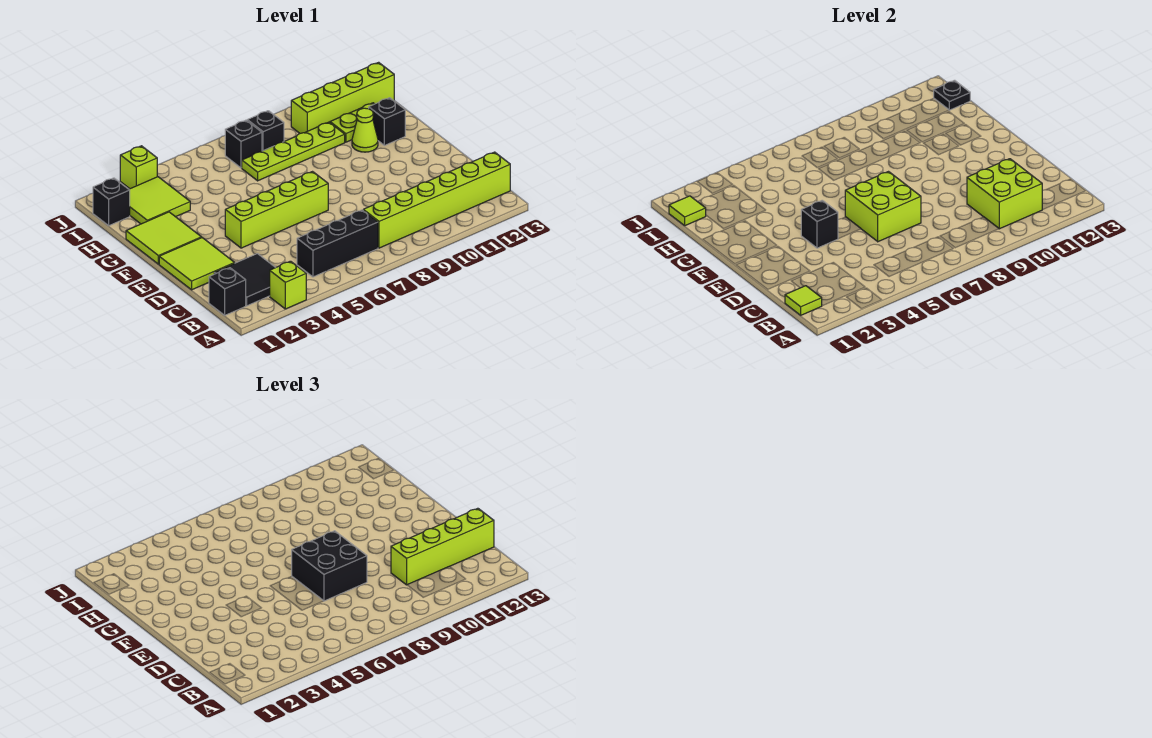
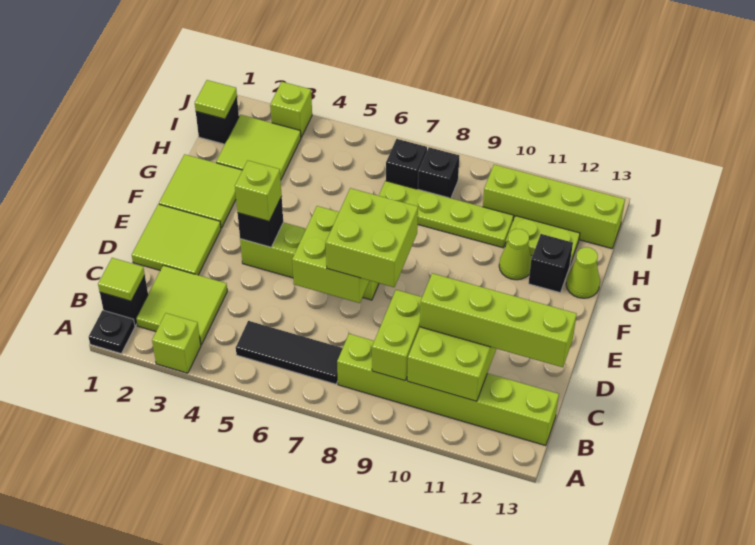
black 2x2 tile [214,254,275,306] -> lime 2x2 tile [136,265,227,345]
black 1x3 brick [297,210,378,277] -> black 1x3 tile [236,321,343,384]
none -> lime 1x2 brick [372,290,422,381]
black 2x2 brick [292,531,367,601] -> lime 2x2 brick [326,188,418,287]
none -> lime 1x1 brick [235,161,282,221]
none -> lime 1x1 cone [566,247,600,298]
black 1x1 plate [934,80,970,110] -> black 1x1 plate moved to [89,310,135,353]

